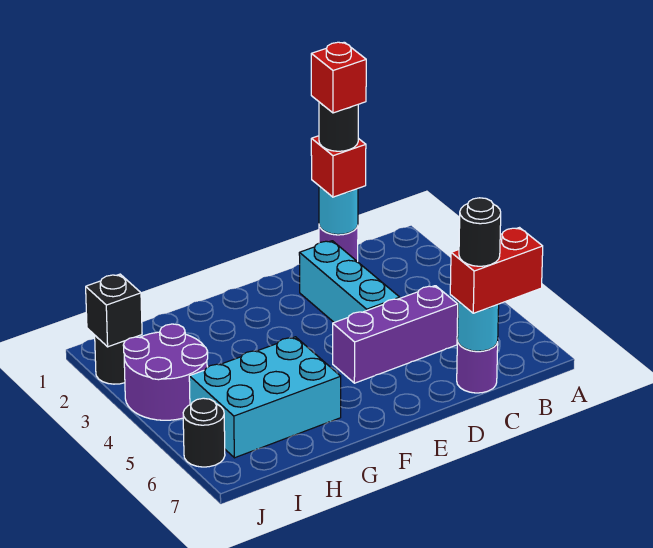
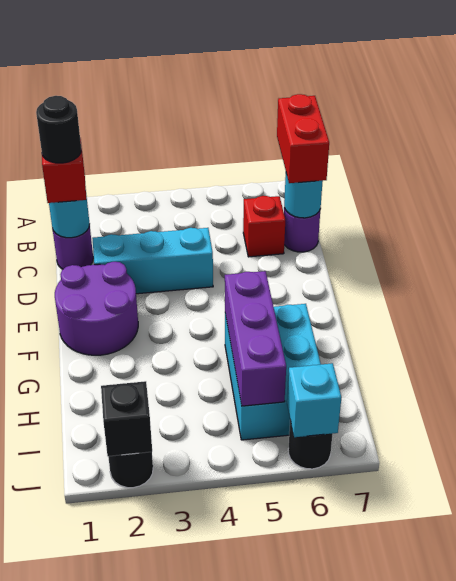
red 1x1 brick [311,42,366,113] -> red 1x1 brick moved to [243,196,285,257]
purple 1x3 brick [333,286,458,383] -> purple 1x3 brick moved to [225,271,286,406]
black 1x1 round brick [459,198,501,266] -> none
purple 2x2 round brick [123,324,208,420] -> purple 2x2 round brick moved to [55,262,138,355]
none -> cyan 1x1 brick [287,363,341,437]

